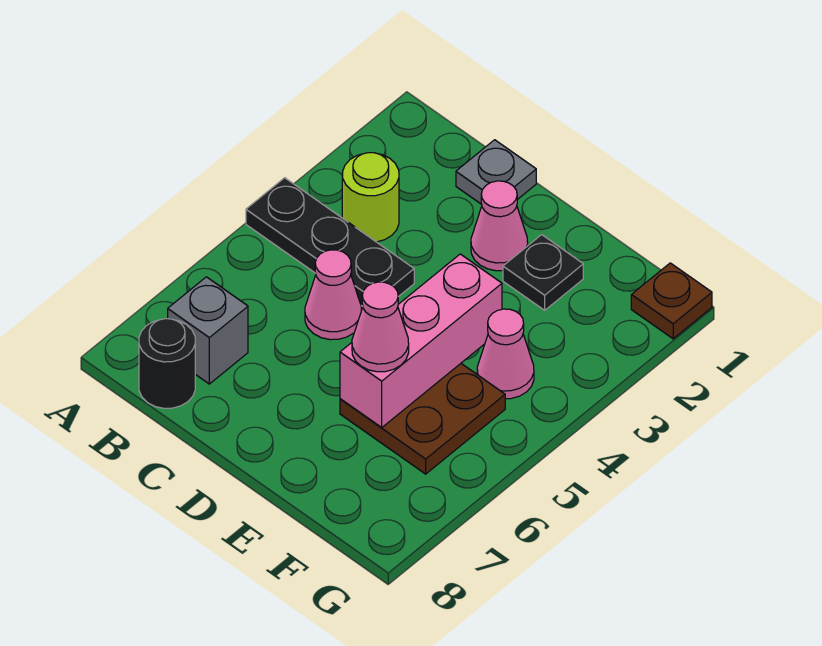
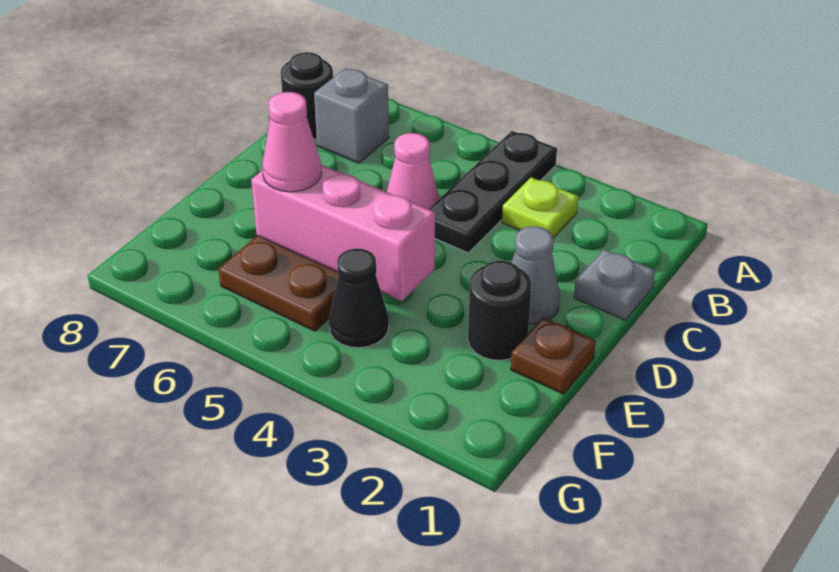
lime 1x1 round brick [342,153,399,242] -> lime 1x1 plate [502,177,578,238]
pink 1x1 cone [471,181,528,271] -> grey 1x1 cone [511,226,560,324]
black 1x1 plate [503,235,583,310] -> black 1x1 round brick [468,261,531,360]
pink 1x1 cone [477,309,534,399] -> black 1x1 cone [329,249,389,348]
brown 1x1 plate [631,263,712,339] -> brown 1x1 plate moved to [511,317,596,394]

